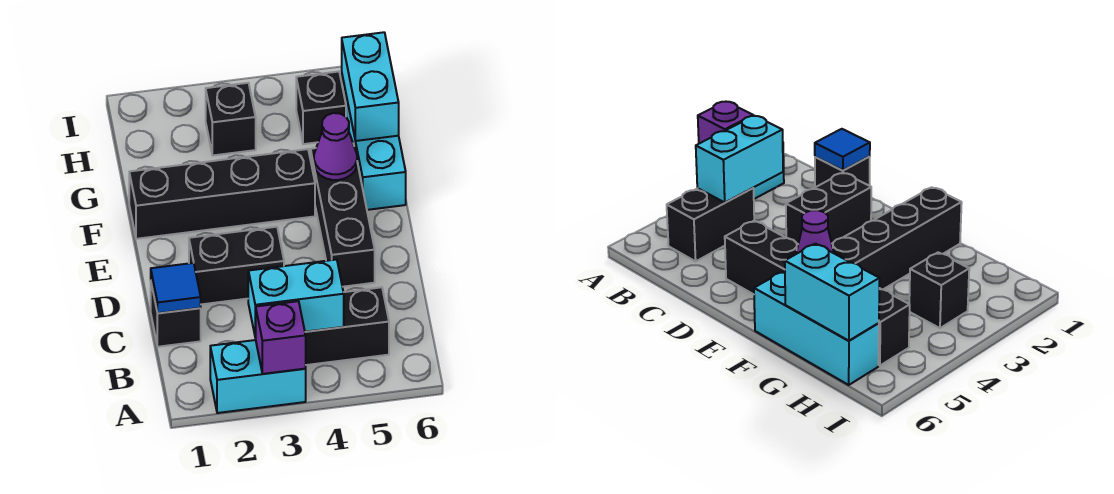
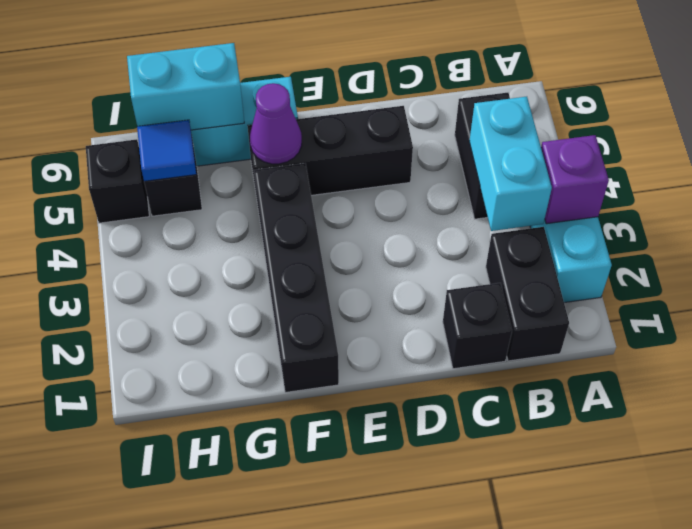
blue 1x1 tile [151,263,201,313] -> blue 1x1 tile moved to [137,120,196,181]
black 1x2 brick [189,227,284,304] -> black 1x2 brick moved to [486,227,569,361]
black 1x1 brick [206,83,256,155] -> black 1x1 brick moved to [86,139,149,223]

